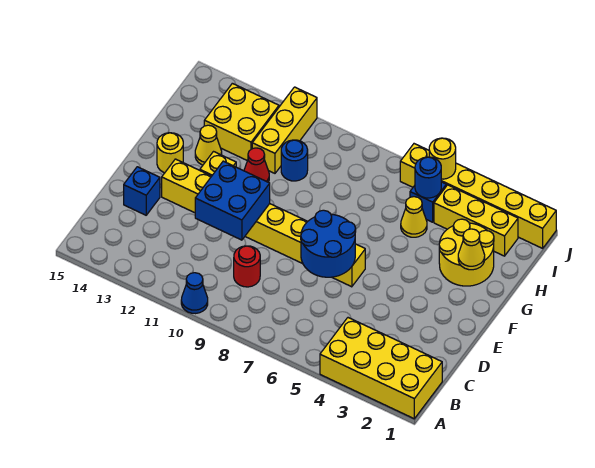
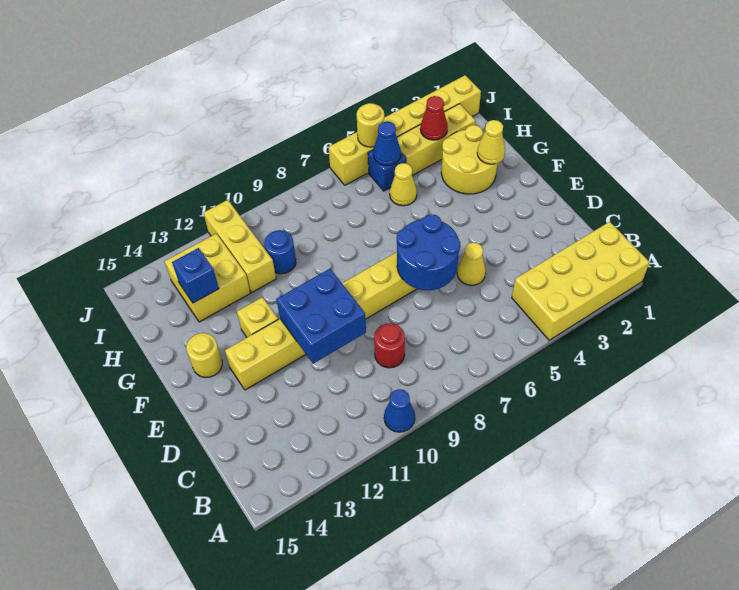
blue 1x1 brick [124,167,160,215] -> blue 1x1 brick moved to [172,248,219,303]
red 1x1 cone [244,148,269,182] -> red 1x1 cone moved to [420,96,448,140]
yellow 1x1 cone [195,125,222,165] -> yellow 1x1 cone moved to [457,243,486,285]
blue 1x1 round brick [415,157,441,198] -> blue 1x1 cone [373,122,401,166]

